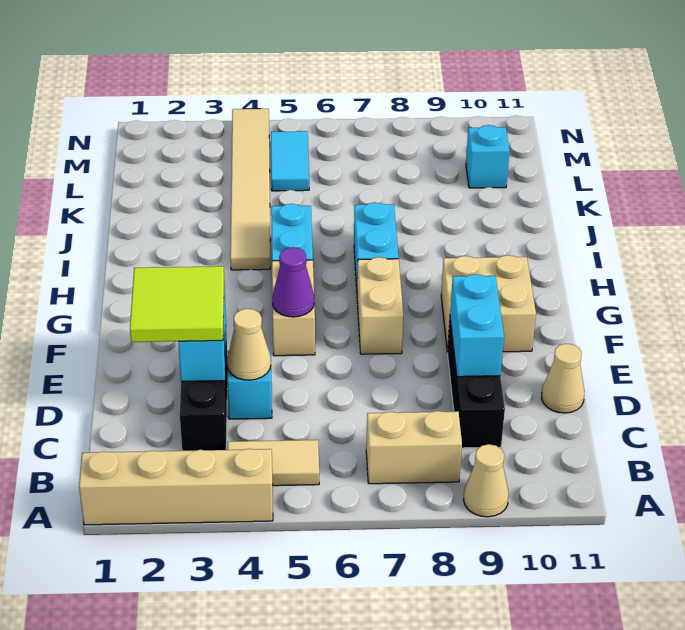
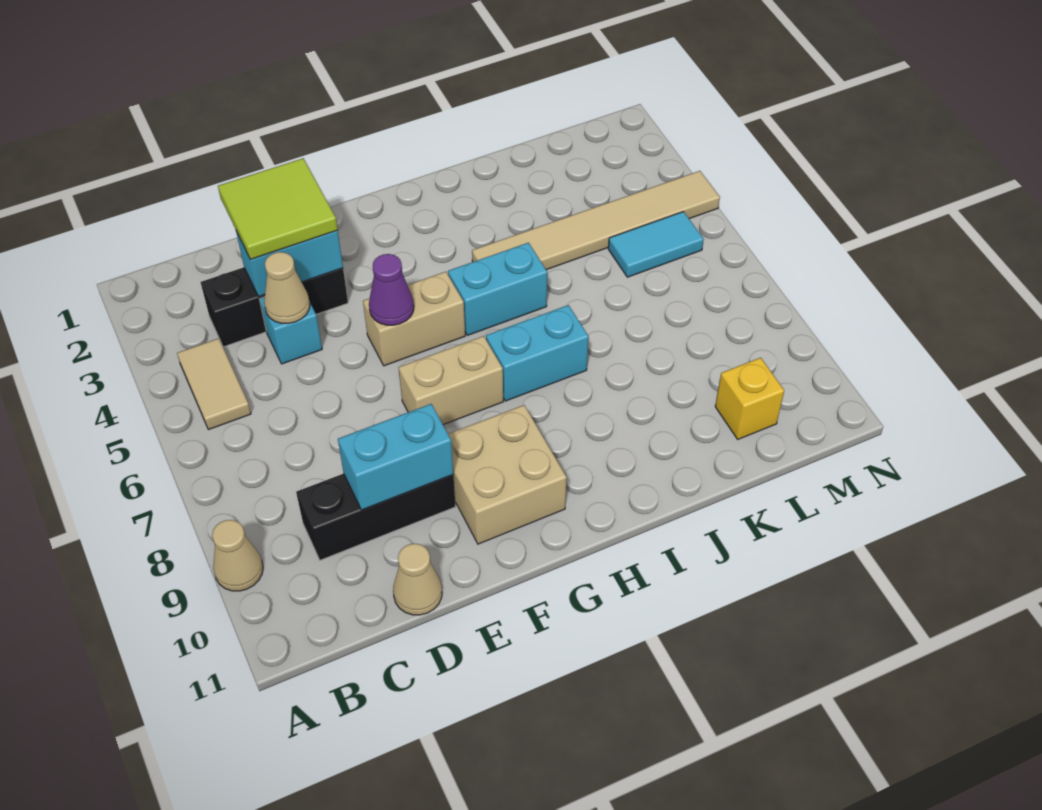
tan 1x4 brick [79,449,273,525] -> none
tan 1x2 brick [366,411,462,484] -> none
cyan 1x1 brick [466,125,510,188] -> yellow 1x1 brick [715,358,784,439]

